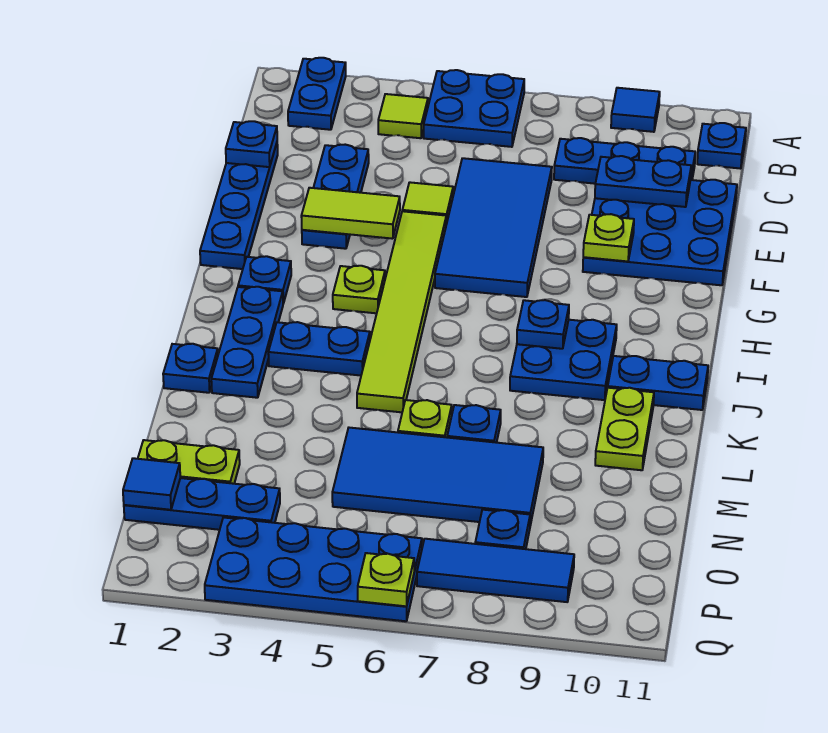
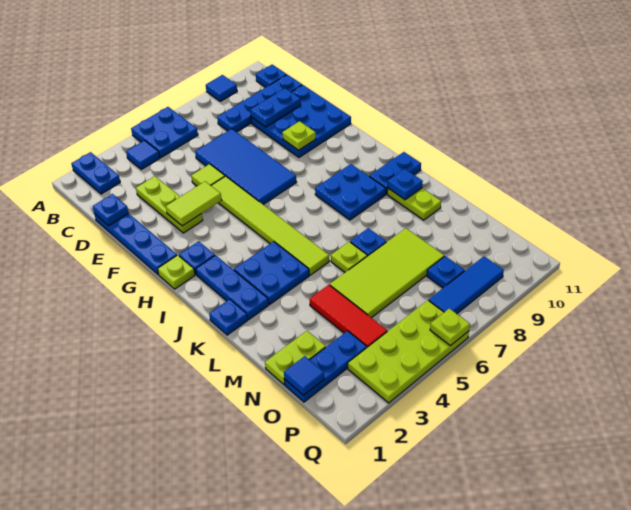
lime 1x1 tile [378,94,428,138] -> blue 1x1 tile [126,140,160,169]
blue 1x3 plate [554,138,695,184] -> blue 1x4 plate [217,75,302,132]
blue 1x3 plate [302,145,369,249] -> lime 1x3 plate [136,176,203,233]
lime 1x1 plate [333,266,385,313] -> lime 1x1 plate moved to [158,255,195,289]
blue 1x1 plate [517,300,569,349] -> blue 1x1 plate moved to [388,169,423,200]
blue 1x2 plate [268,322,370,376] -> blue 2x2 plate [234,242,309,304]
none -> red 1x3 tile [310,285,387,347]
blue 2x4 tile [332,428,543,525] -> lime 2x4 tile [330,228,444,318]
blue 2x4 plate [205,517,422,621] -> lime 2x4 plate [348,300,469,403]

